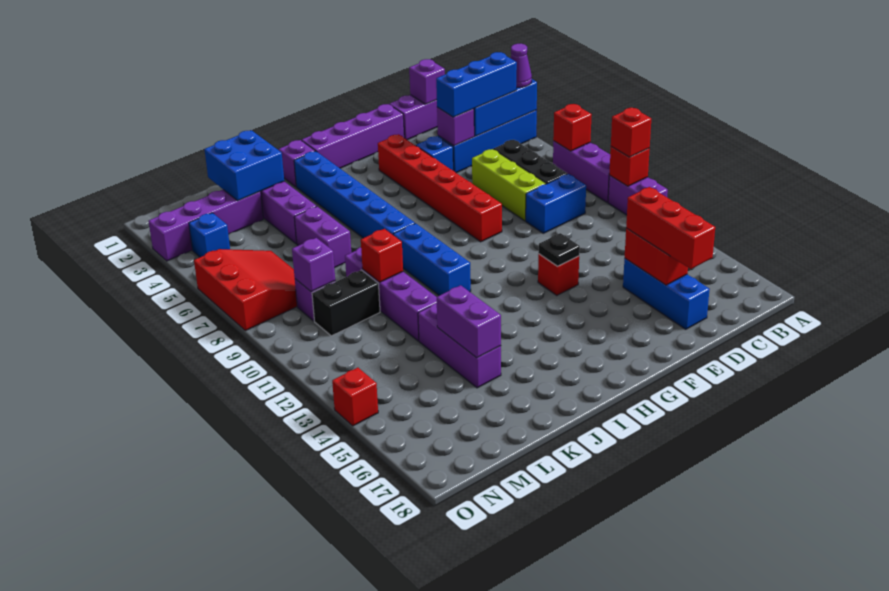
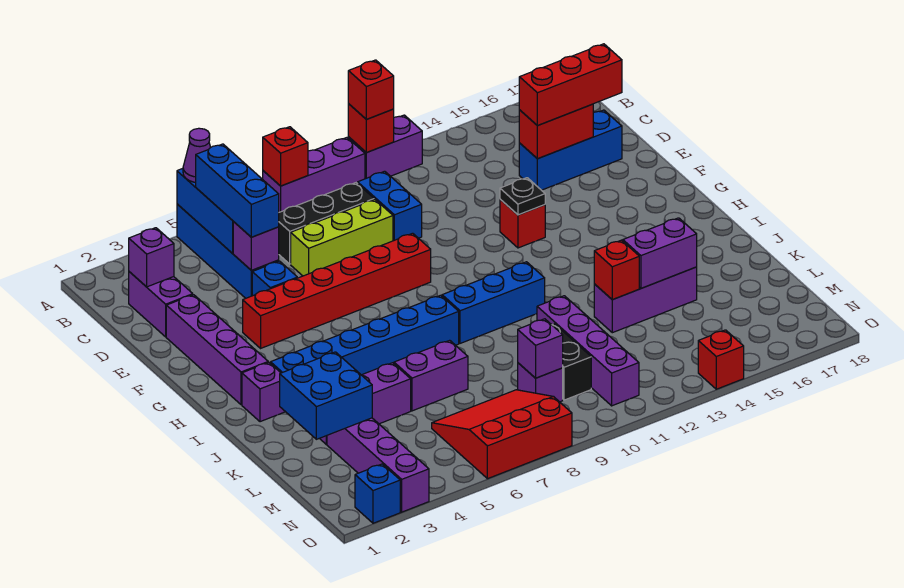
purple 1x4 brick [345,247,437,341] -> purple 1x4 brick turned to [537,296,639,406]
red 1x1 brick [361,229,403,282] -> red 1x1 brick moved to [594,240,639,300]
blue 1x1 brick [189,213,230,257] -> blue 1x1 brick moved to [355,464,400,523]

